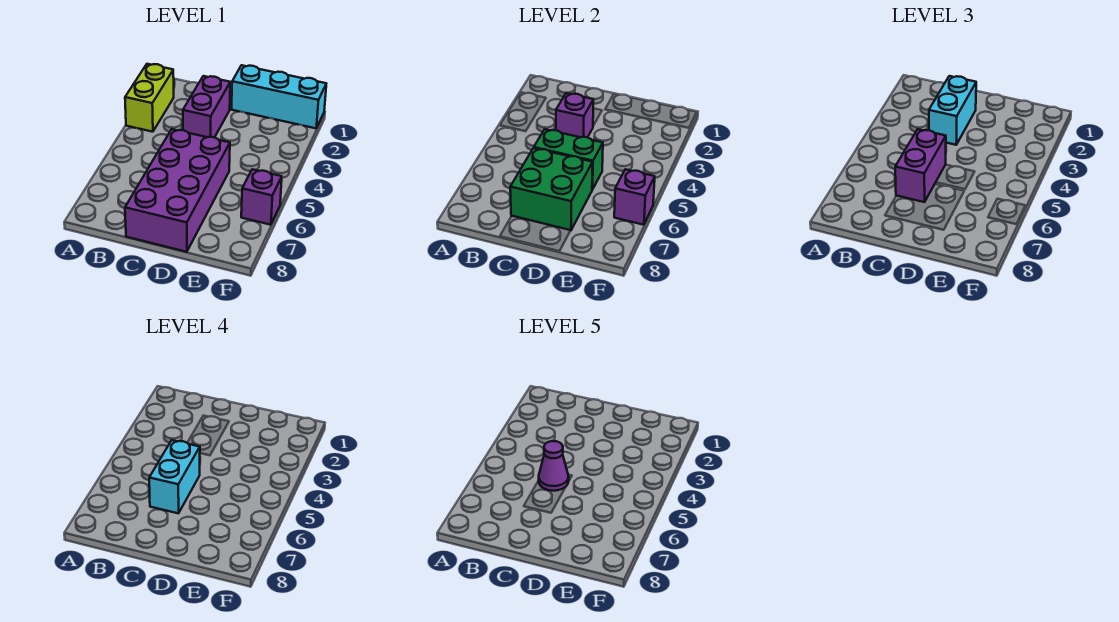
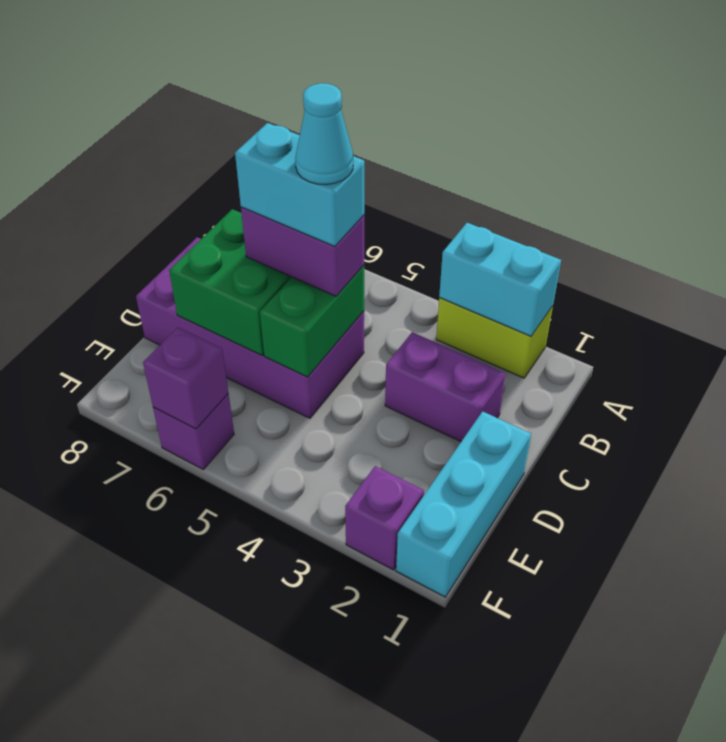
cyan 1x2 brick [929,76,976,145] -> cyan 1x2 brick moved to [439,223,561,336]
purple 1x1 brick [556,93,593,137] -> purple 1x1 brick moved to [345,466,424,570]
purple 1x1 cone [539,441,569,491] -> cyan 1x1 cone [295,83,353,185]

